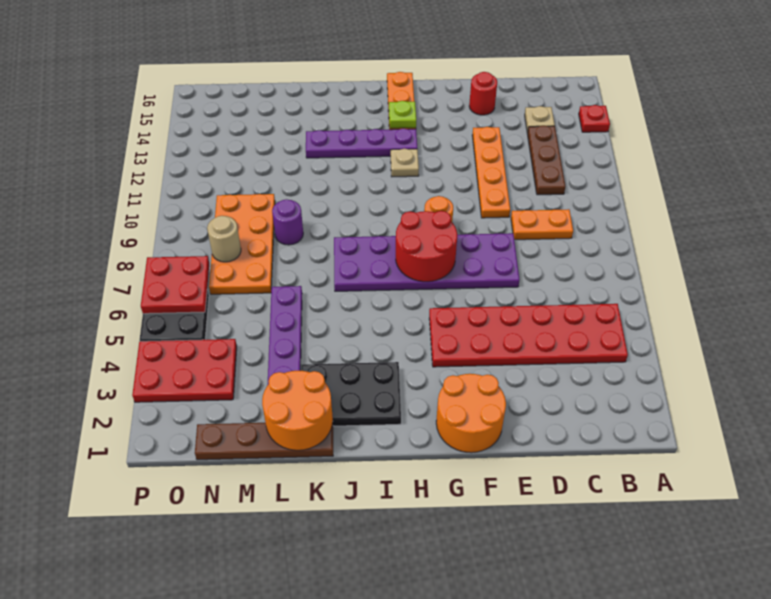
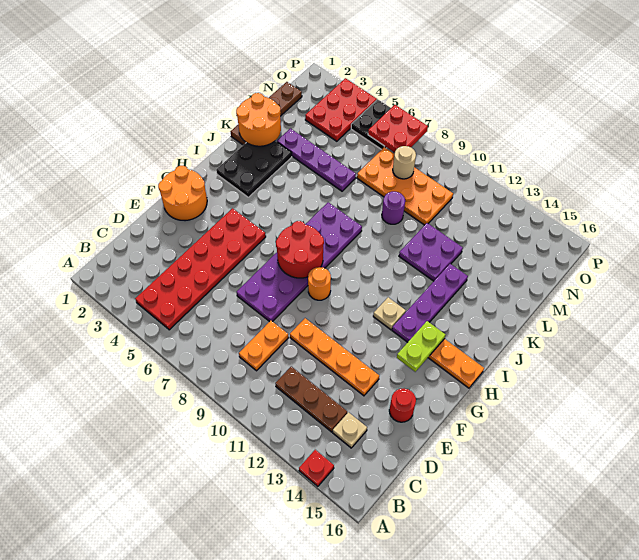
lime 1x1 plate [389,101,416,128] -> lime 1x2 plate [397,321,446,372]
none -> purple 2x2 plate [399,223,463,281]

